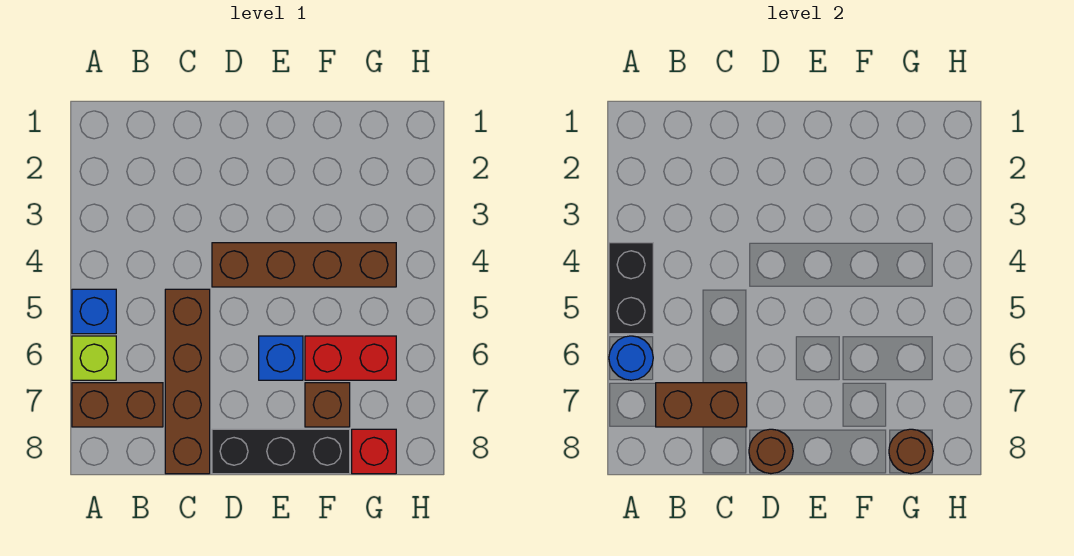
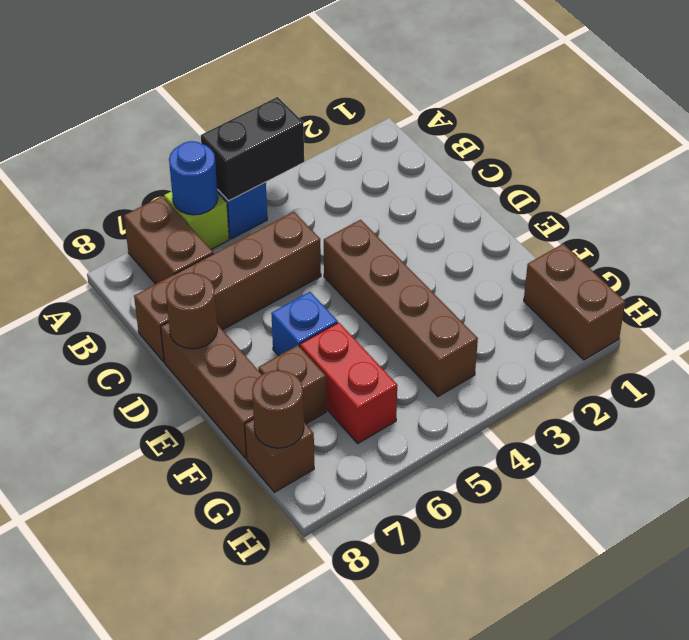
brown 1x2 brick [656,383,747,427] -> brown 1x2 brick moved to [524,244,625,360]
black 1x3 brick [212,429,350,474] -> brown 1x3 brick [161,322,262,458]
red 1x1 brick [352,429,396,474] -> brown 1x1 brick [245,419,314,492]

